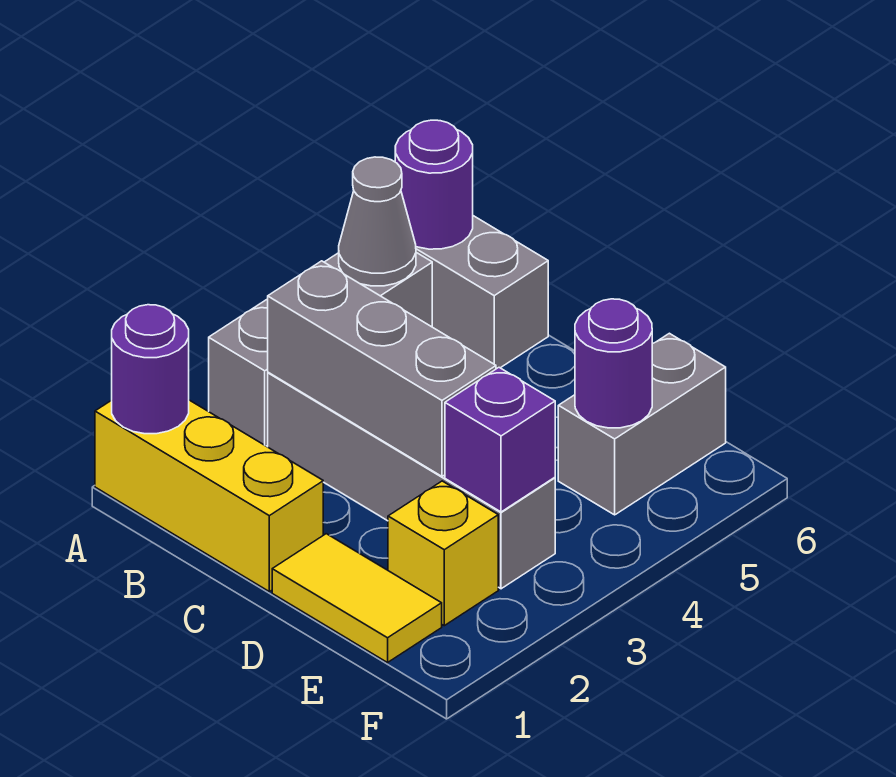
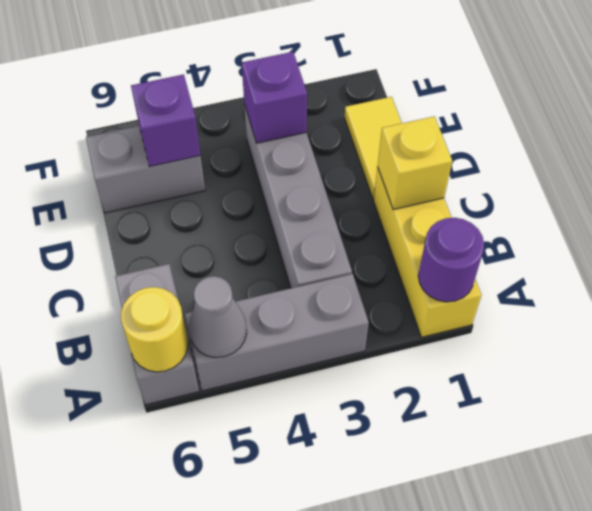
purple 1x1 round brick [395,120,473,249] -> yellow 1x1 round brick [121,287,188,372]
grey 1x3 brick [268,261,496,476] -> none
yellow 1x1 brick [388,481,498,626] -> yellow 1x1 brick moved to [378,116,452,210]
purple 1x1 round brick [575,299,652,428] -> purple 1x1 brick [131,74,200,167]

